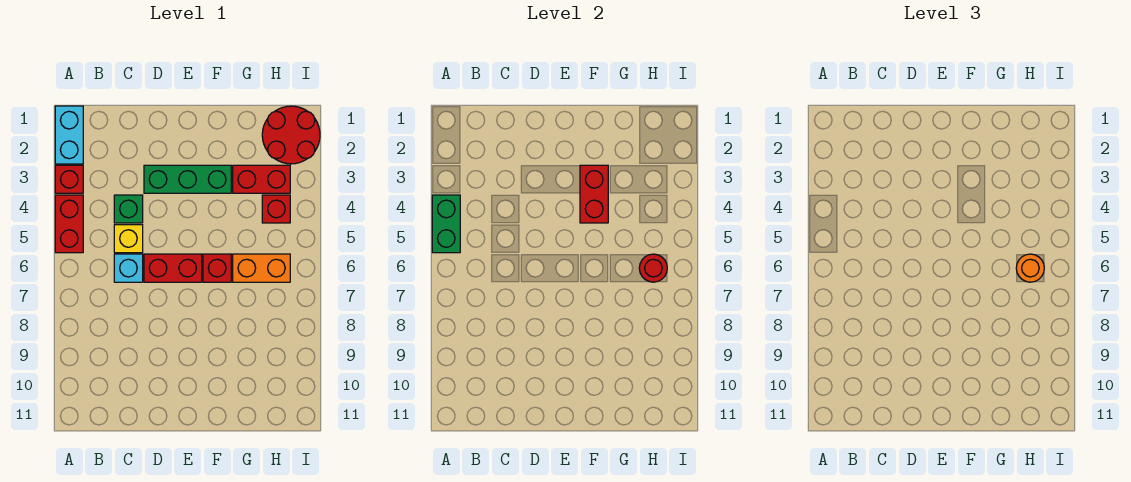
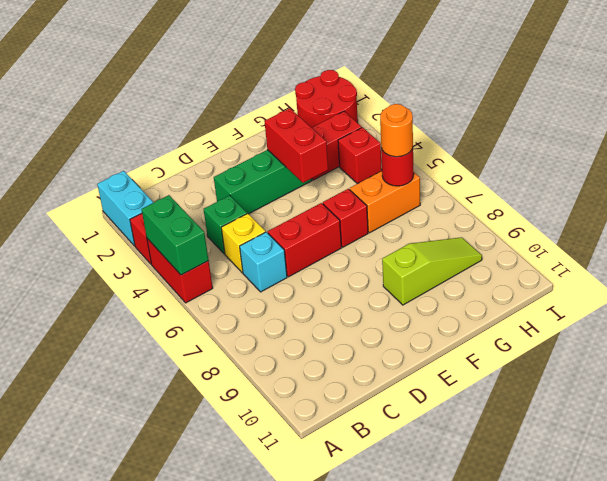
none -> lime 1x3 slope [382,237,482,305]

